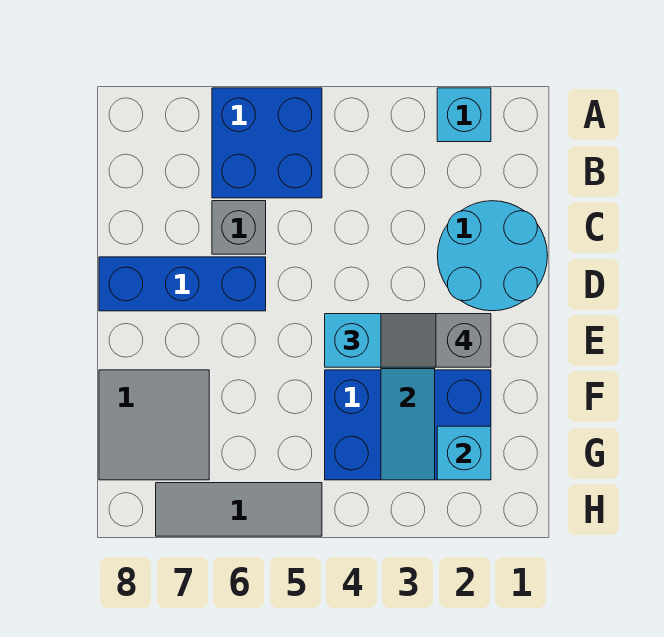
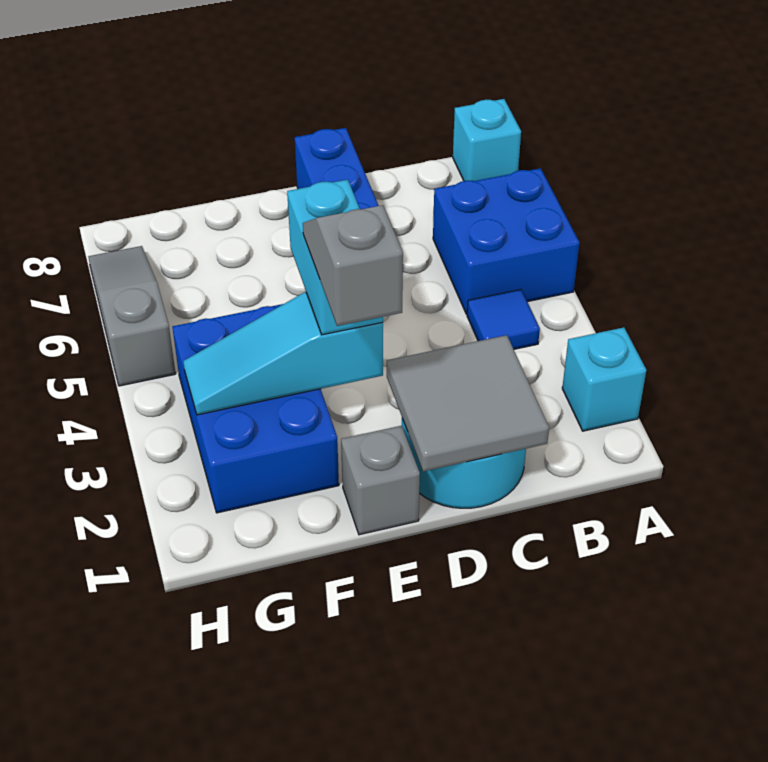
none -> blue 1x1 tile [467,290,540,349]
grey 1x1 brick [212,201,266,254] -> grey 1x1 brick moved to [341,426,420,535]
grey 2x2 tile [99,370,209,480] -> grey 2x2 tile moved to [387,335,549,472]
cyan 1x1 brick [437,426,491,480] -> cyan 1x1 brick moved to [453,99,521,181]
grey 1x3 tile [156,483,322,536] -> grey 1x3 slope [88,246,176,386]

